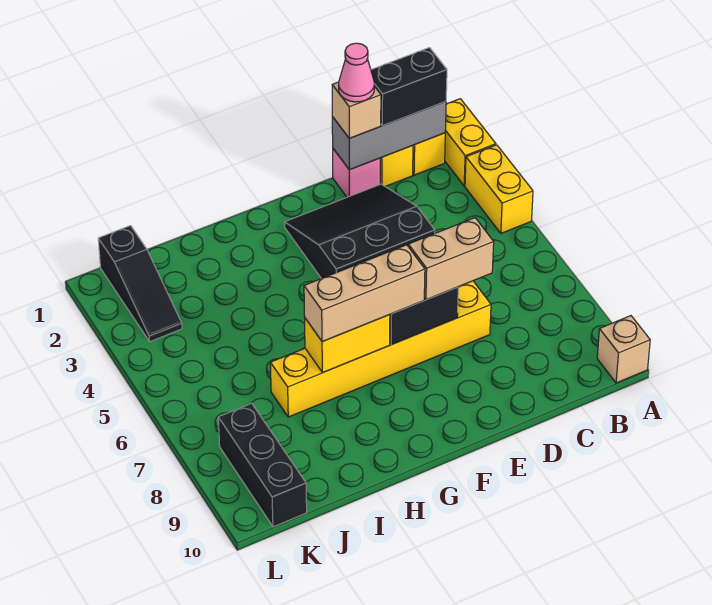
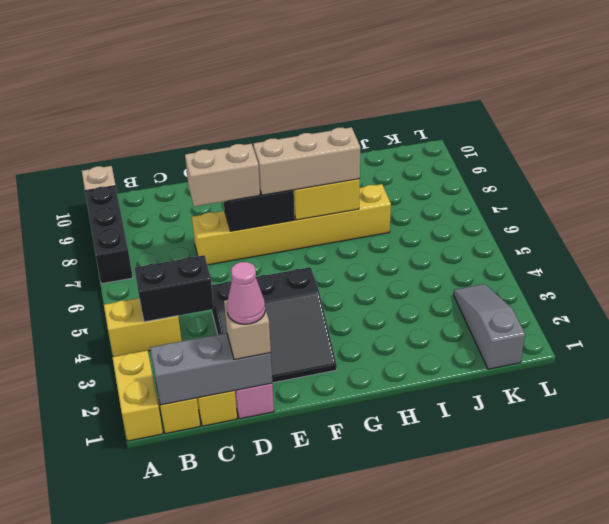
yellow 1x2 brick [465,145,533,233] -> yellow 1x2 brick turned to [104,298,182,357]
black 1x2 brick [371,48,447,126] -> black 1x2 brick moved to [135,255,214,322]
black 1x3 slope [98,226,182,342] -> grey 1x3 slope [454,284,525,369]
black 1x3 brick [218,403,307,527] -> black 1x3 brick moved to [85,186,133,284]

